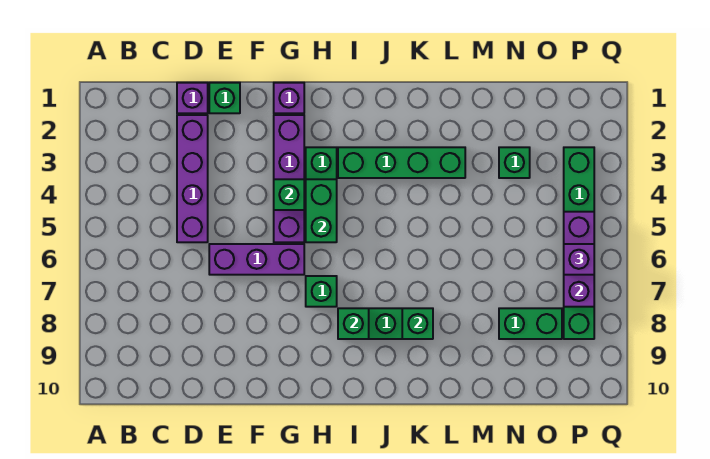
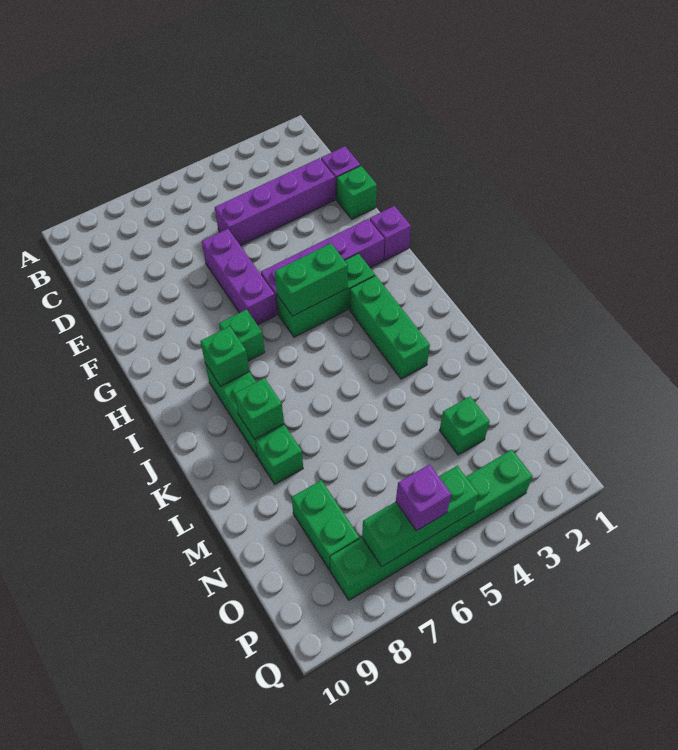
green 1x1 brick [274,179,304,210] -> green 1x1 brick moved to [256,425,303,484]
green 1x4 brick [338,147,465,178] -> green 1x3 brick [349,276,430,379]
purple 1x3 brick [564,212,594,307] -> green 1x3 brick [362,466,479,567]

